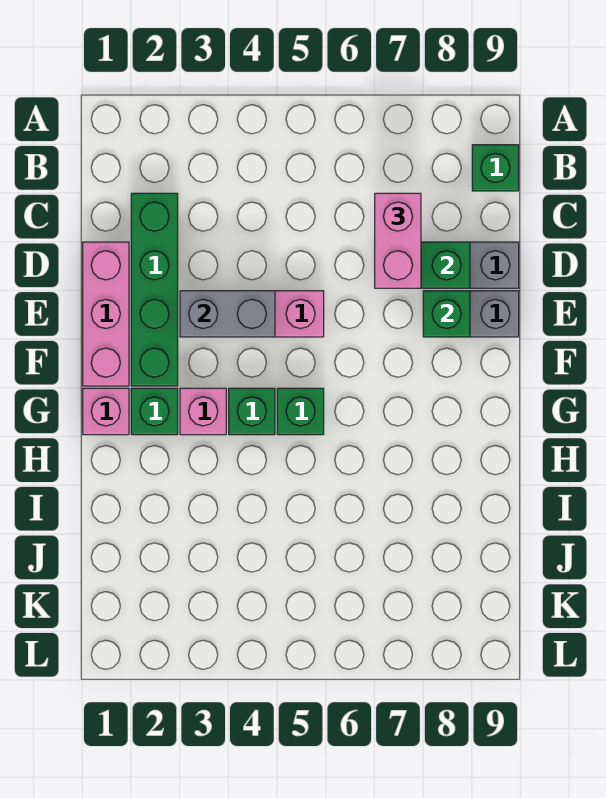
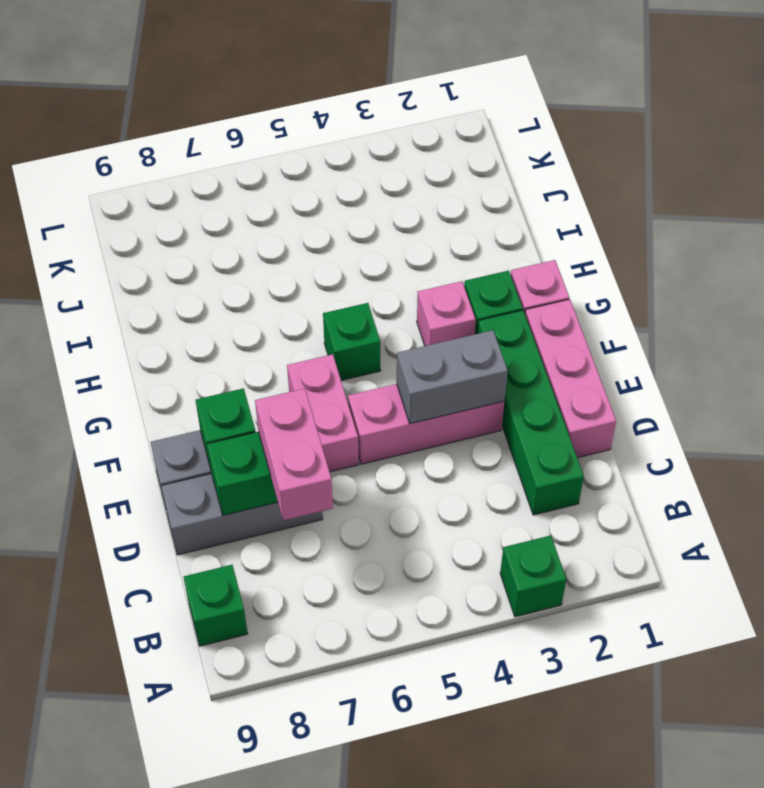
none -> pink 1x2 brick [287,354,359,472]
green 1x1 brick [229,388,275,435] -> green 1x1 brick moved to [500,535,566,617]

